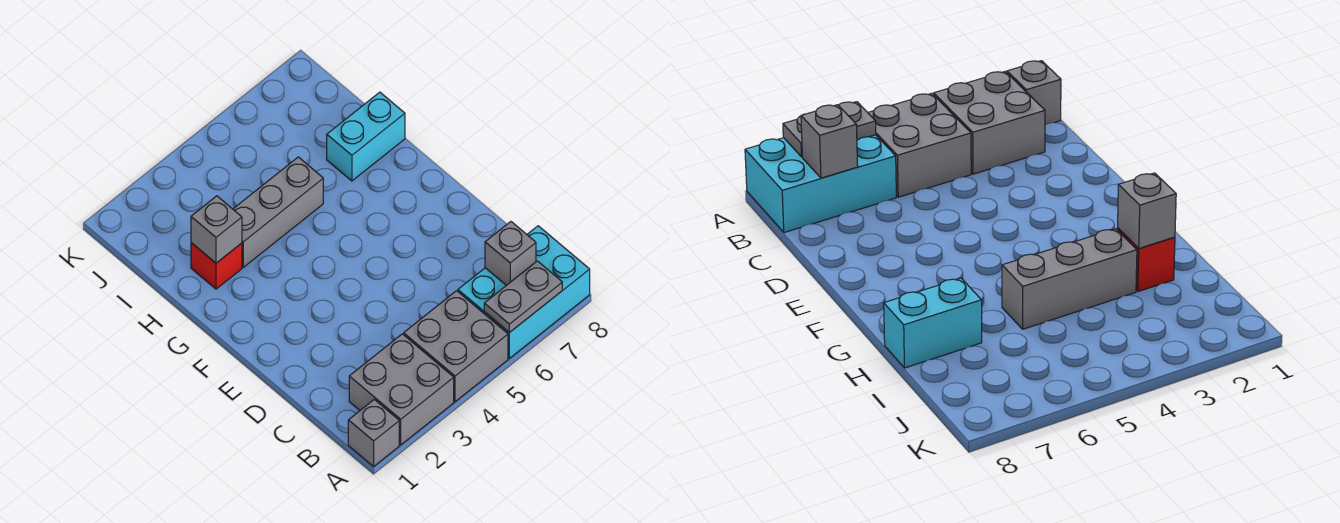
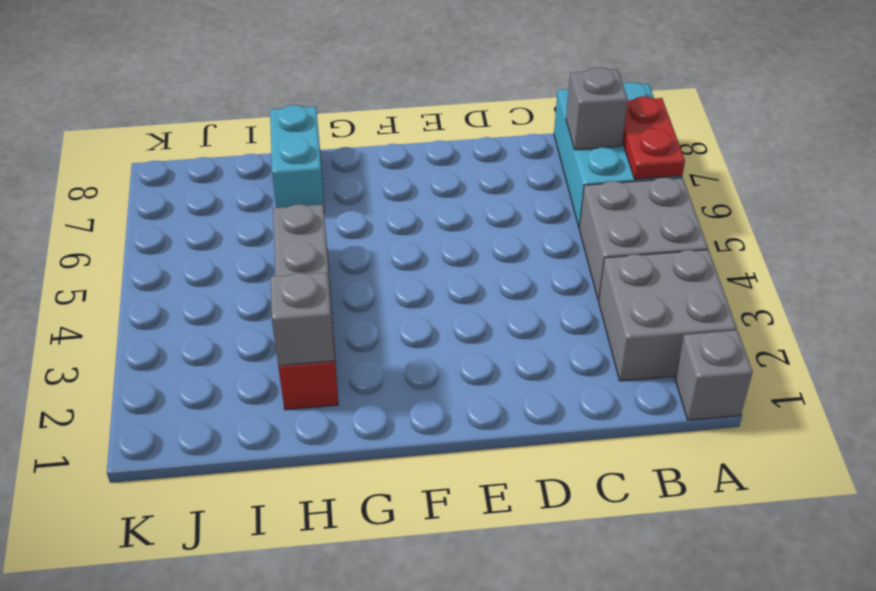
grey 1x2 plate [484,261,562,333] -> red 1x2 plate [622,97,685,179]

